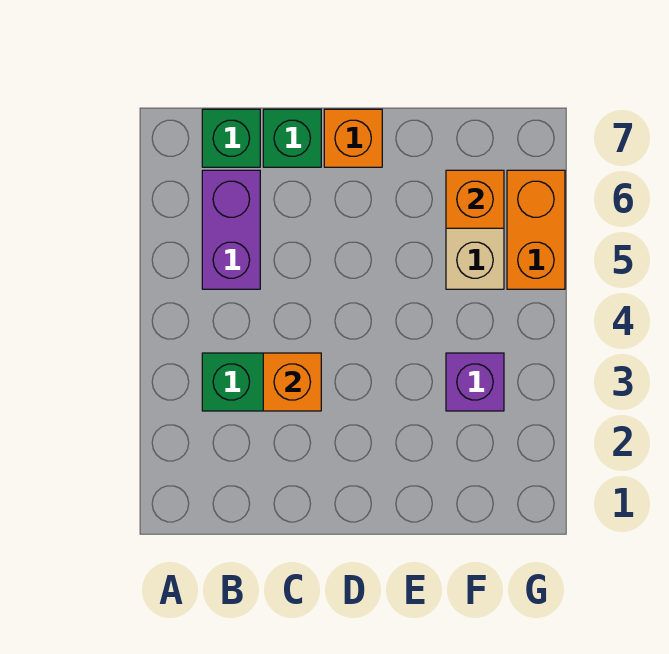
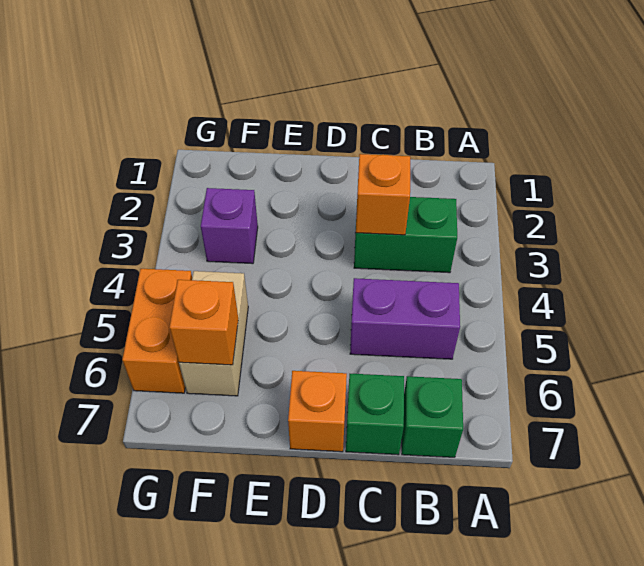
purple 1x2 brick [202,170,260,289] -> purple 1x2 brick turned to [350,278,460,359]

